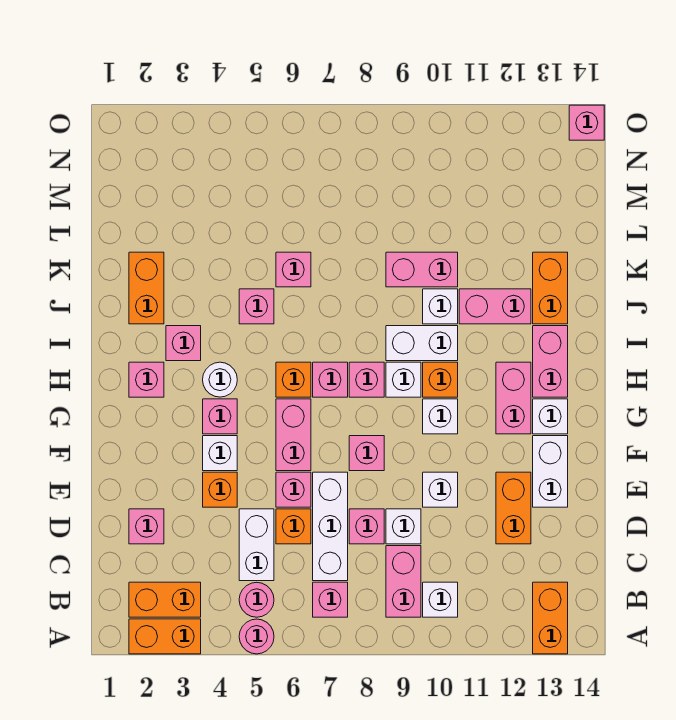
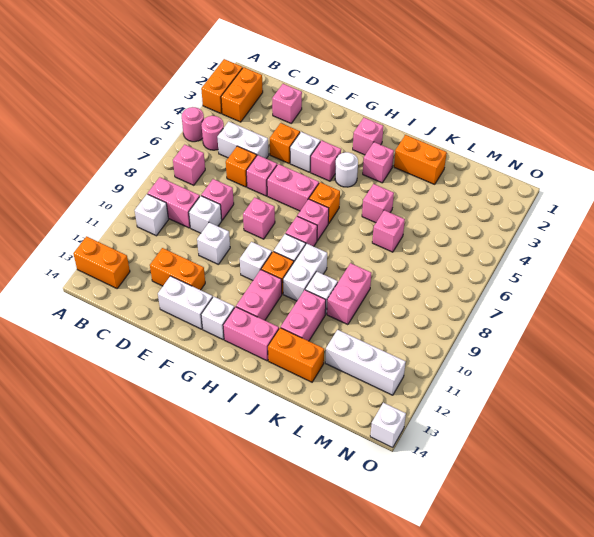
white 1x3 brick [313,472,348,581] -> white 1x3 brick moved to [325,330,406,395]
pink 1x2 brick [496,362,531,434] -> pink 1x2 brick turned to [236,270,282,320]
pink 1x1 brick [569,105,604,140] -> white 1x1 brick [370,403,406,448]

